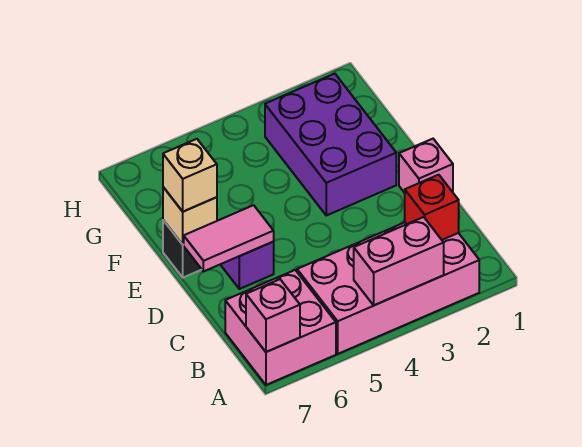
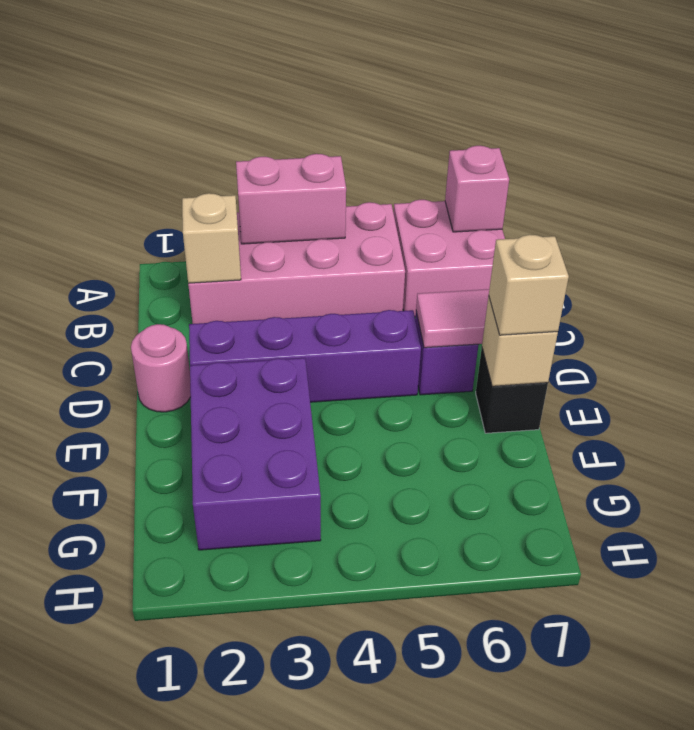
red 1x1 brick [405,175,459,240] -> tan 1x1 brick [182,193,241,283]
pink 1x1 brick [399,139,453,193] -> pink 1x1 round brick [131,324,191,412]
none -> purple 1x4 brick [189,310,421,402]

